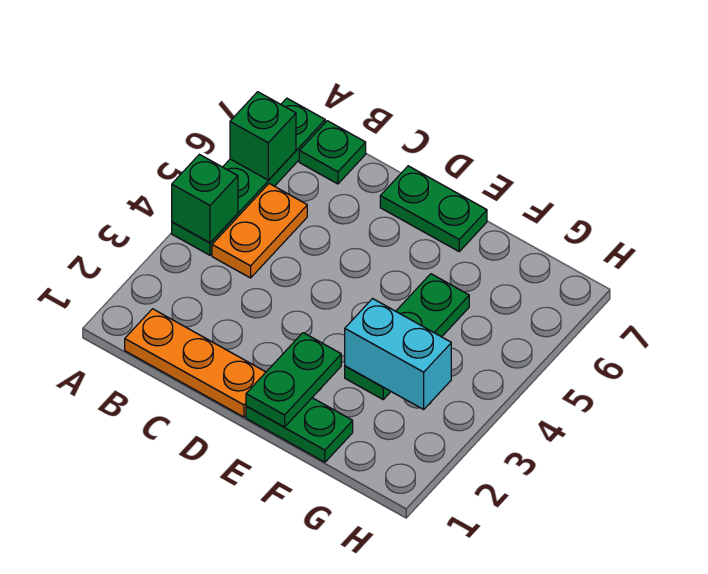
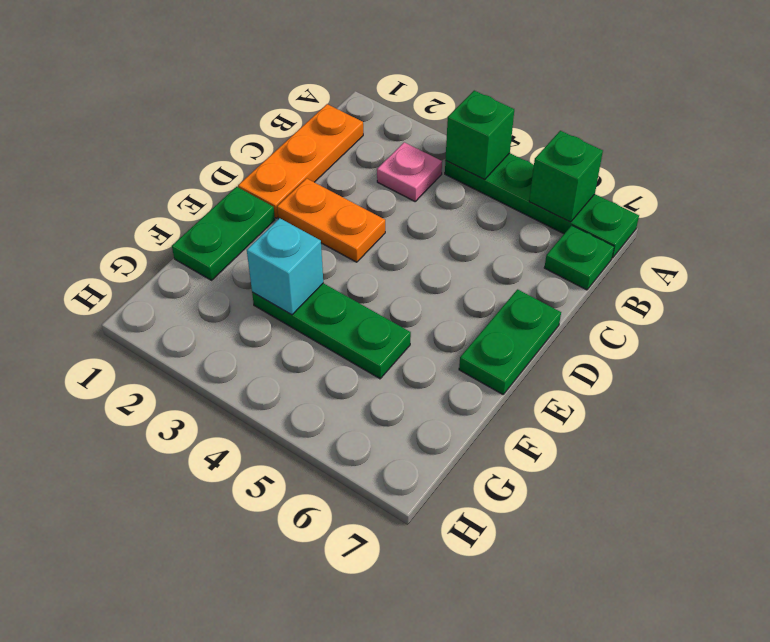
none -> pink 1x1 plate [377,142,442,201]
orange 1x2 plate [212,184,307,278] -> orange 1x2 plate moved to [277,178,385,262]
green 1x2 plate [246,333,341,427] -> none
cyan 1x2 brick [345,299,451,409] -> cyan 1x1 brick [247,218,323,315]

